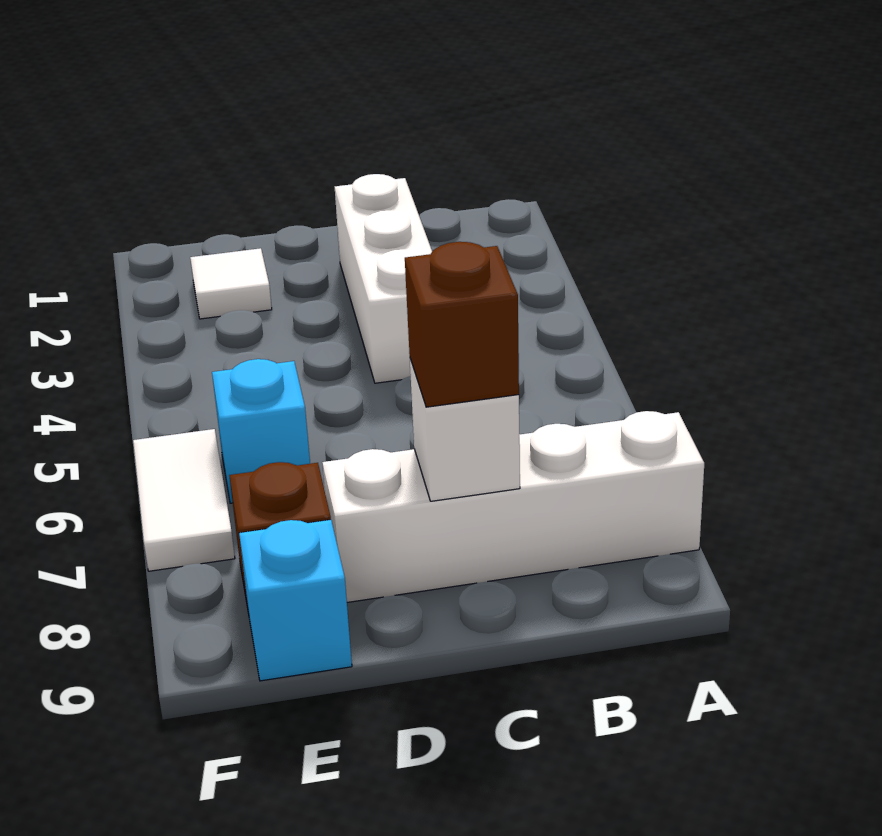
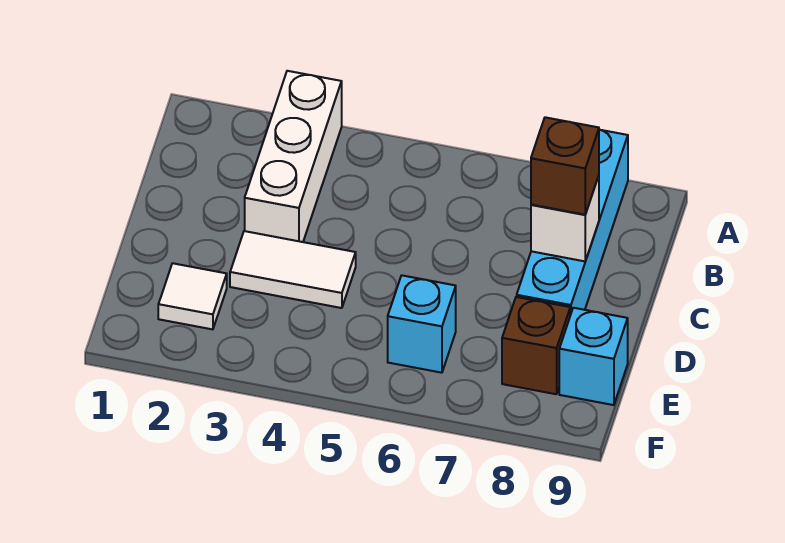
white 1x4 brick [322,411,704,602] -> cyan 1x4 brick [517,130,628,315]
white 1x3 brick [335,174,432,383] -> white 1x3 brick turned to [245,71,342,242]
white 1x2 tile [133,429,235,571] -> white 1x2 tile moved to [230,231,356,308]

